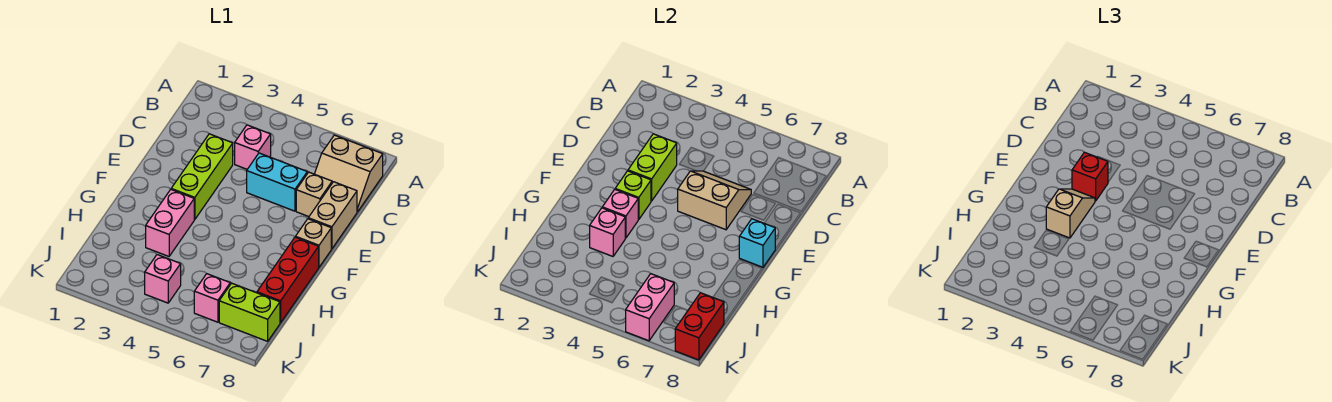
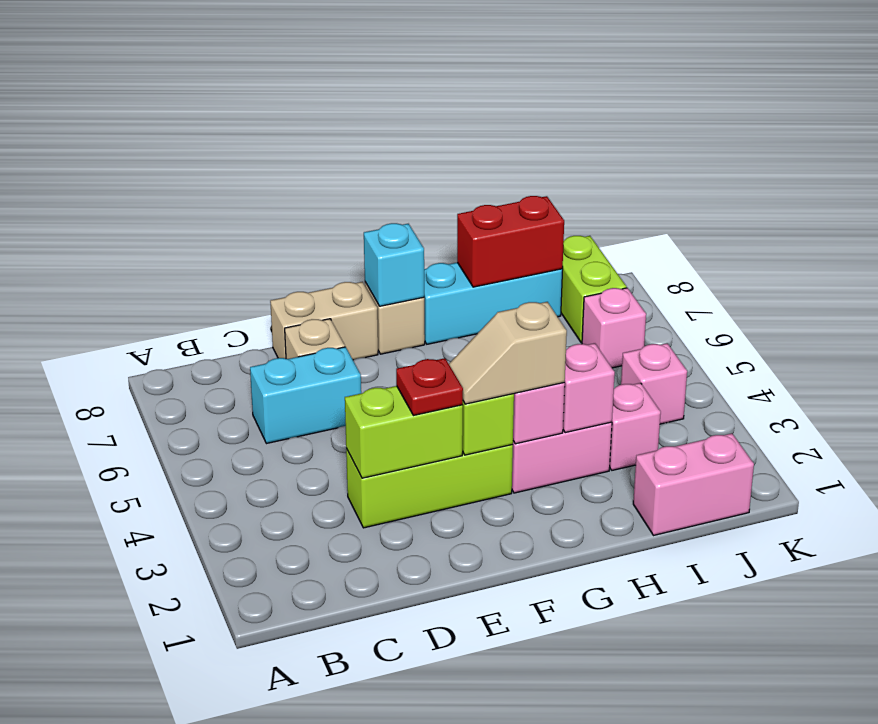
tan 2x2 slope [315,135,383,212] -> none
pink 1x1 brick [235,125,271,169] -> pink 1x1 brick moved to [610,383,661,470]
cyan 1x2 brick [247,153,307,211] -> cyan 1x2 brick turned to [250,347,361,444]
tan 2x2 slope [678,171,751,230] -> none
red 1x1 brick [1072,152,1108,201] -> red 1x1 plate [396,358,463,416]
red 1x3 brick [257,237,319,323] -> cyan 1x3 brick [424,263,563,344]
pink 1x2 brick [626,274,674,341] -> pink 1x2 brick moved to [633,433,754,536]
red 1x2 brick [675,293,724,360] -> red 1x2 brick moved to [457,196,564,287]

